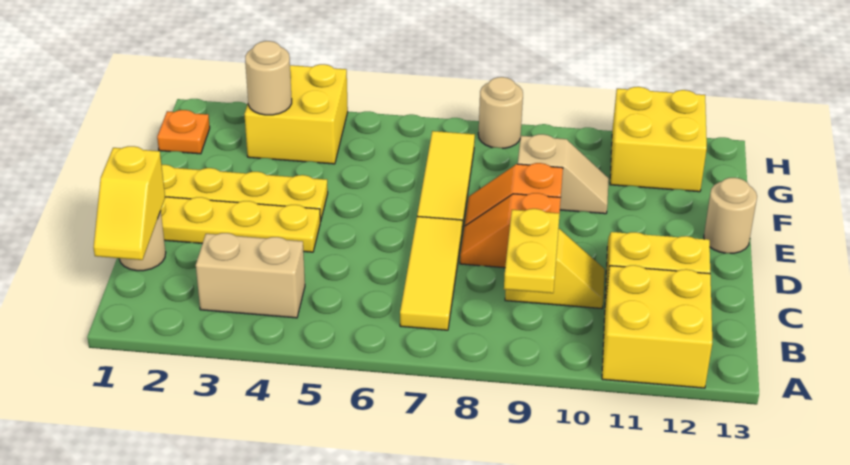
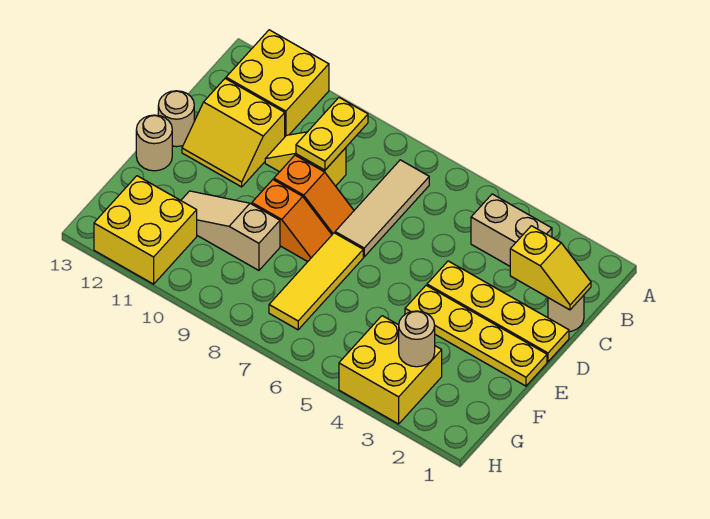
yellow 1x2 slope [94,146,165,260] -> yellow 1x2 slope turned to [510,226,591,310]
yellow 1x3 tile [400,216,462,330] -> tan 1x3 tile [335,160,429,257]
tan 1x2 slope [518,134,609,214] -> tan 1x3 slope [181,191,280,270]
orange 1x1 plate [157,110,210,154] -> none
tan 1x1 round brick [478,77,523,148] -> tan 1x1 round brick moved to [158,91,194,147]

